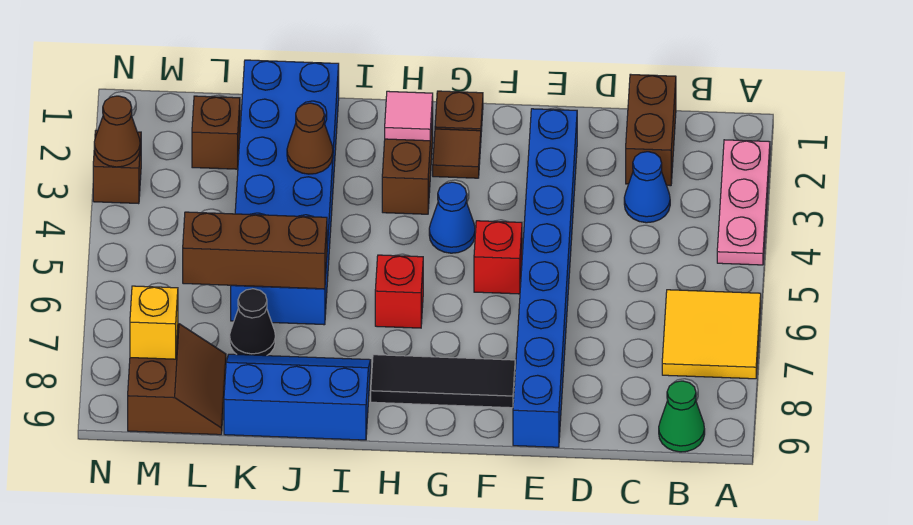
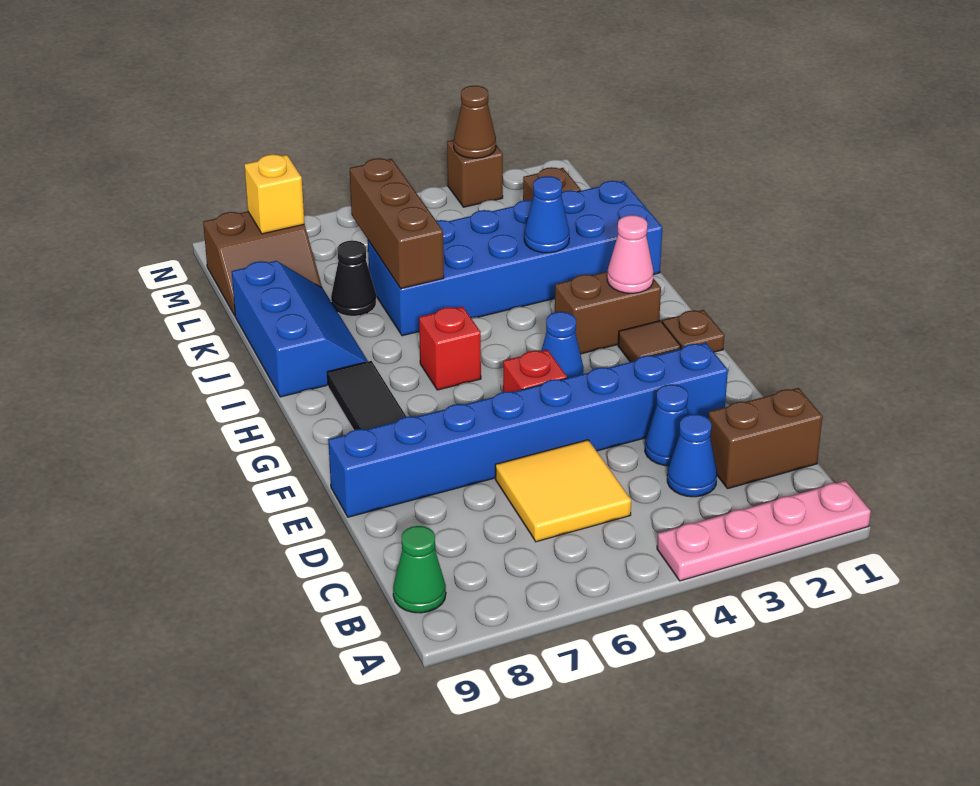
pink 1x3 plate [717,140,770,265] -> pink 1x4 plate [657,481,871,581]
yellow 2x2 tile [662,290,761,379] -> yellow 2x2 tile moved to [495,440,631,542]
none -> blue 1x1 cone [645,384,688,466]
pink 1x1 tile [385,91,433,141] -> pink 1x1 cone [607,215,654,293]
brown 1x1 cone [287,103,333,174] -> blue 1x1 cone [524,176,569,253]

